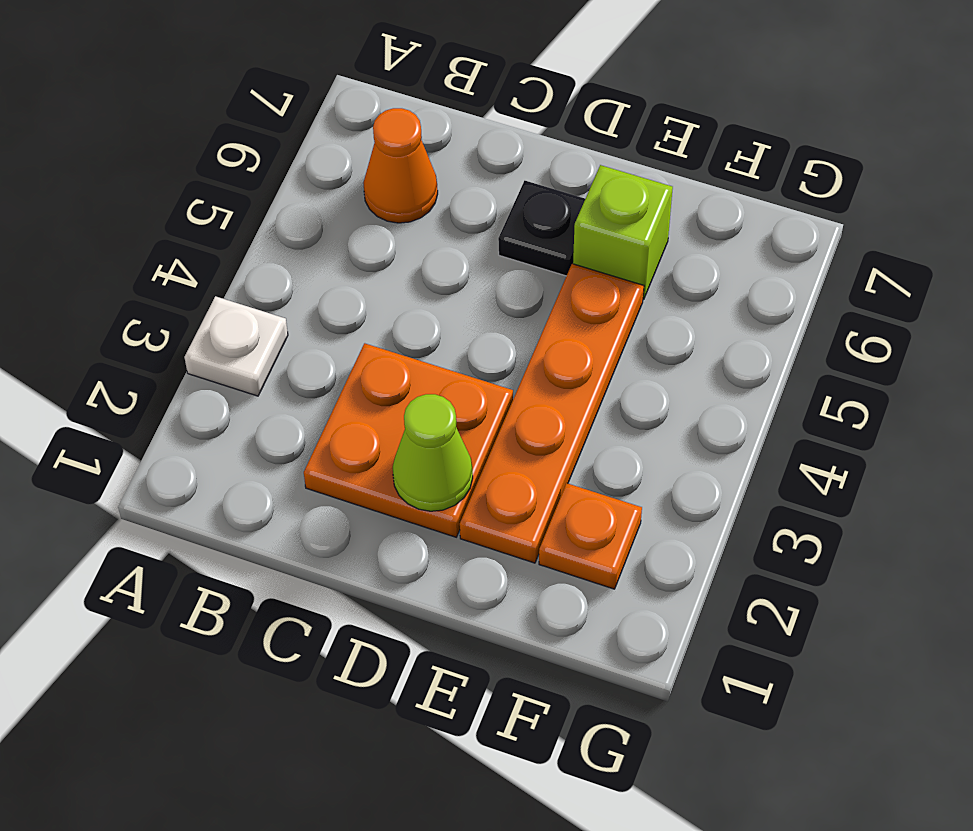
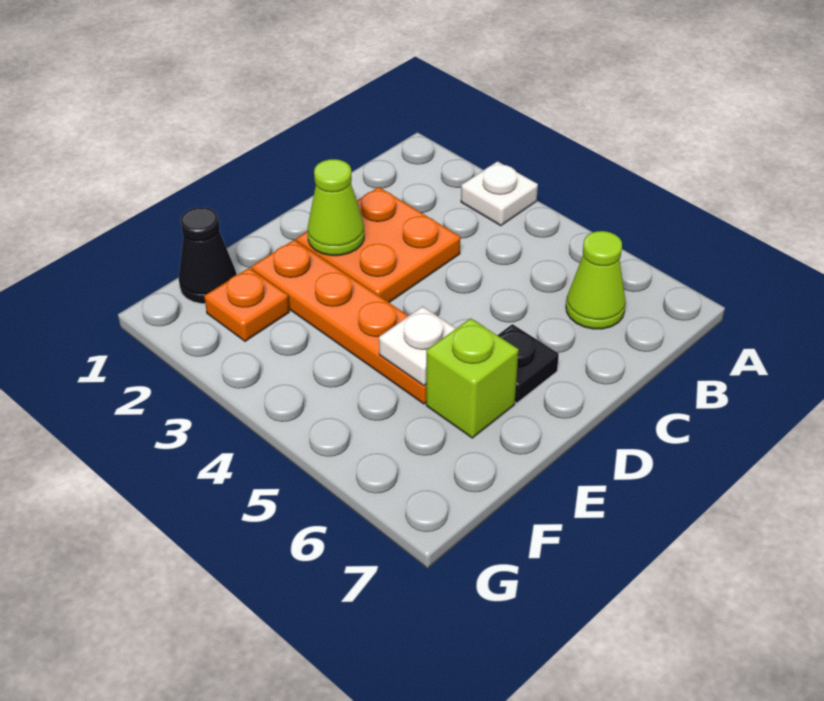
orange 1x1 cone [363,108,438,223] -> lime 1x1 cone [566,231,626,329]
none -> white 1x1 plate [379,306,456,386]
none -> black 1x1 cone [179,207,236,304]

